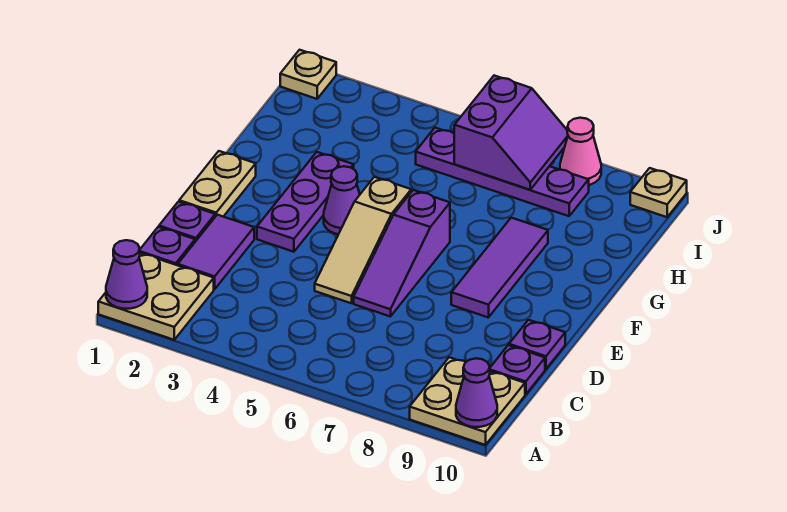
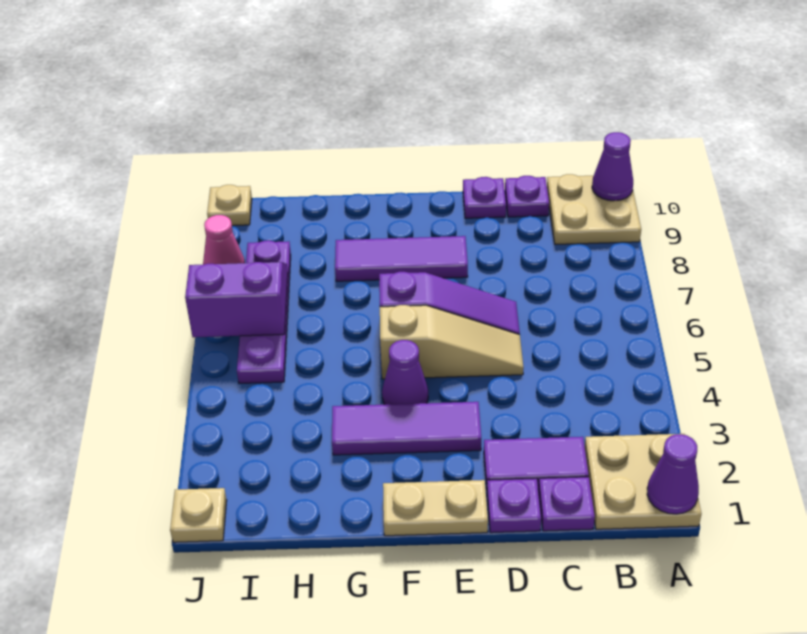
purple 1x3 plate [257,152,354,252] -> purple 1x3 tile [332,402,481,455]

